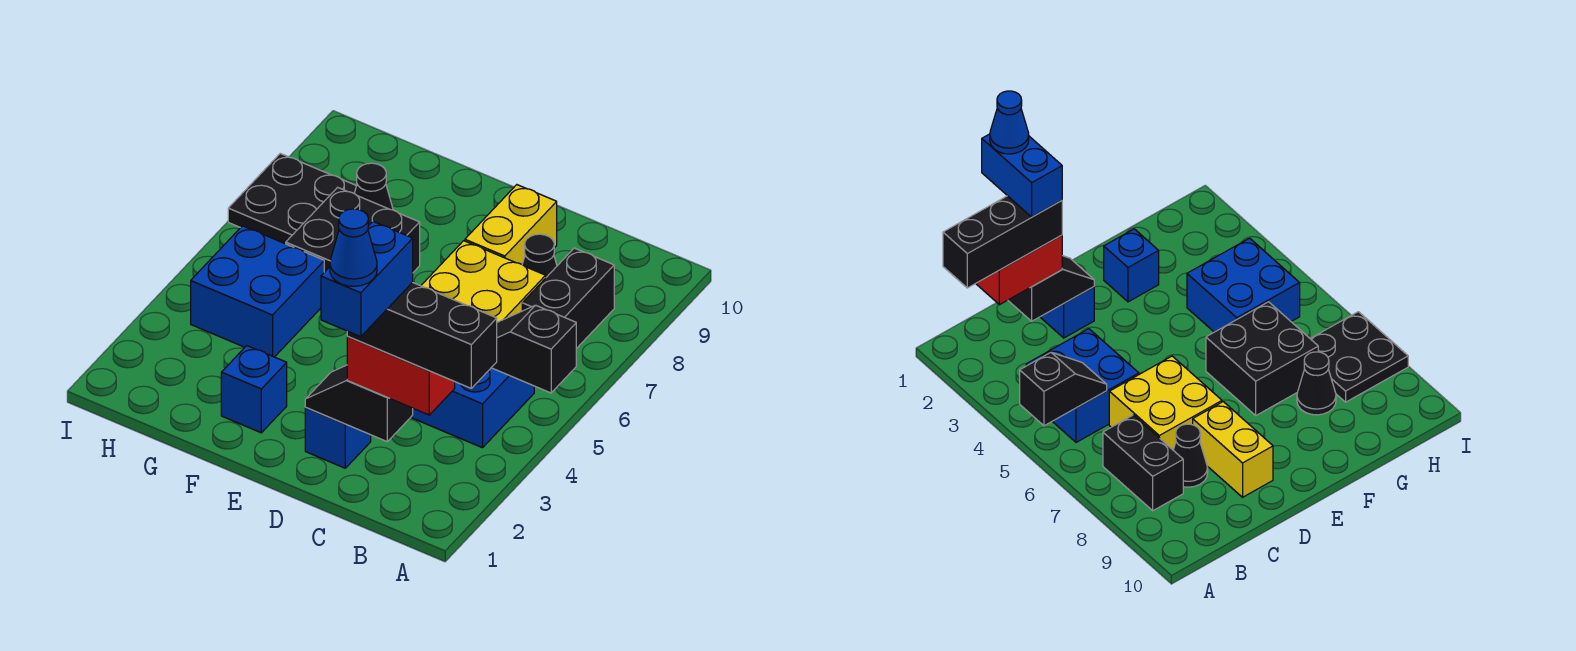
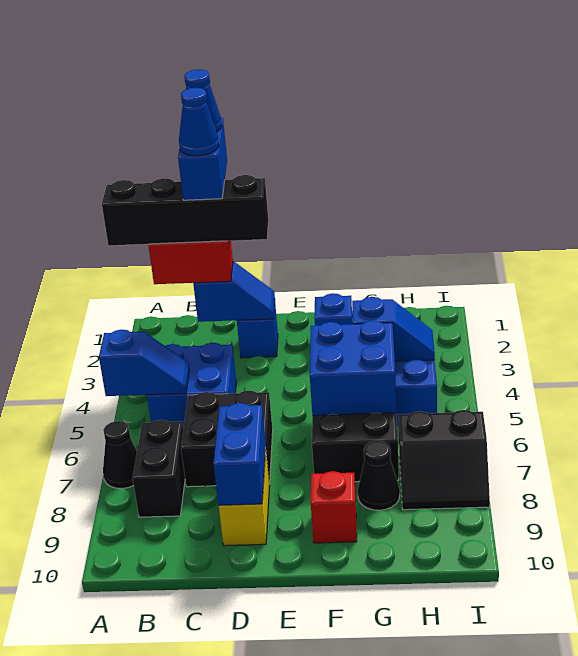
black 1x3 brick [347,282,497,388] -> black 1x4 brick [102,175,268,246]
black 1x2 slope [491,305,576,393] -> blue 1x2 slope [99,329,189,396]
black 1x2 slope [305,365,413,441] -> blue 1x2 slope [193,261,275,322]
none -> blue 1x1 cone [179,88,219,156]
yellow 2x2 brick [421,241,546,322] -> black 2x2 brick [181,391,273,487]
black 1x1 cone [522,234,557,277] -> black 1x1 cone moved to [103,421,137,489]
none -> blue 1x2 brick [213,403,266,505]
none -> blue 2x2 brick [310,320,396,415]
none -> red 1x1 brick [311,471,357,543]
none -> blue 1x2 slope [352,297,435,361]
black 2x2 plate [228,153,356,244] -> black 2x2 slope [398,410,490,510]

